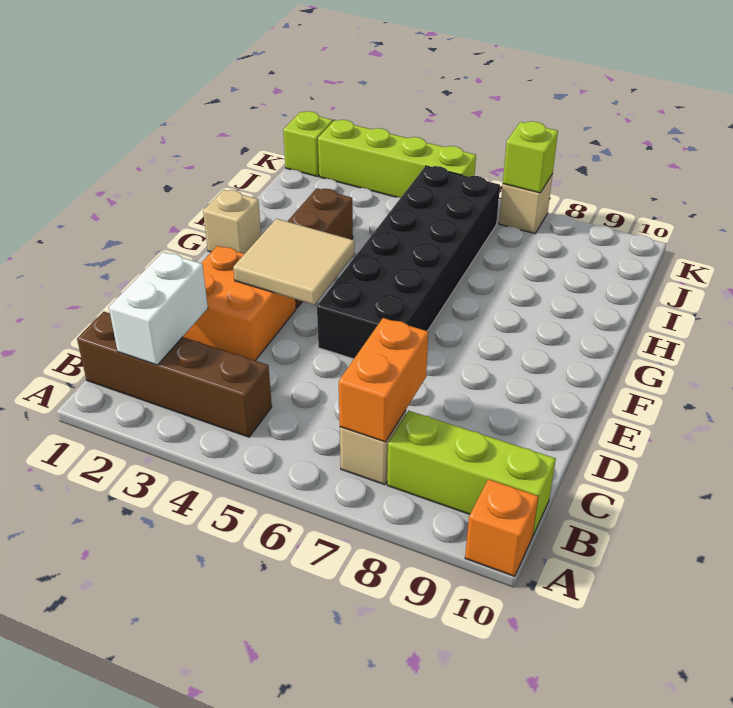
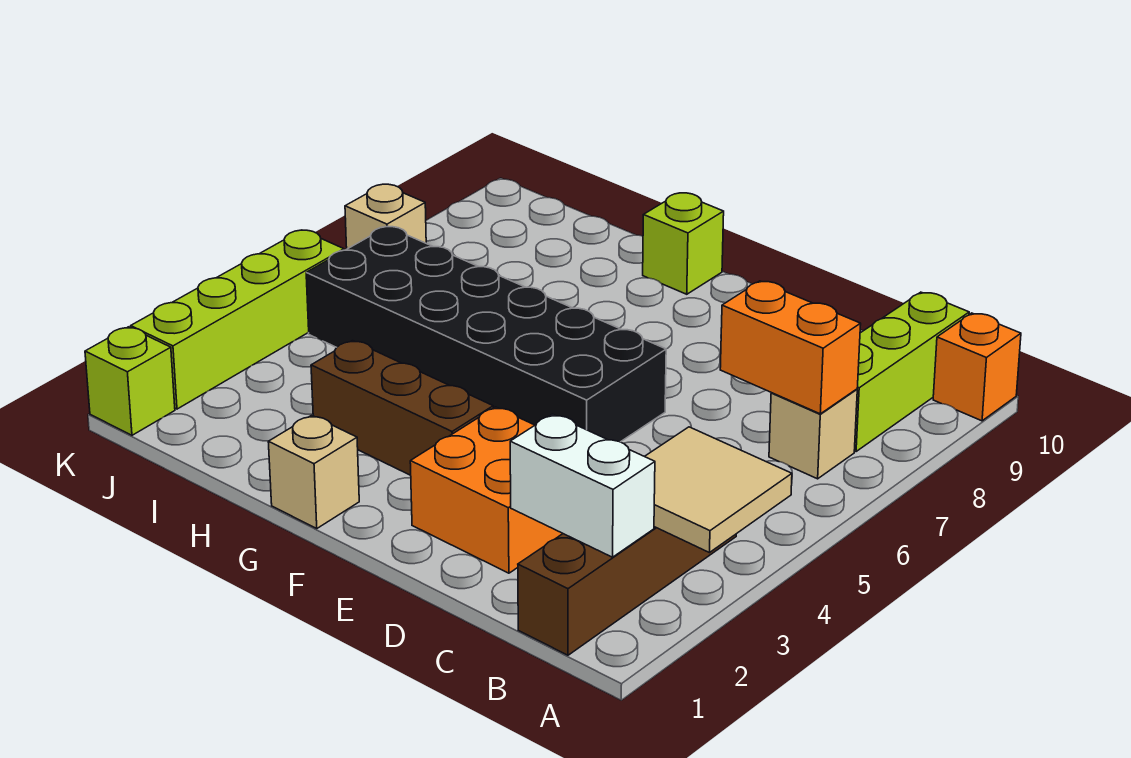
tan 2x2 tile [233,219,354,305] -> tan 2x2 tile moved to [645,427,792,553]
lime 1x1 brick [503,121,558,193] -> lime 1x1 brick moved to [643,193,724,294]

